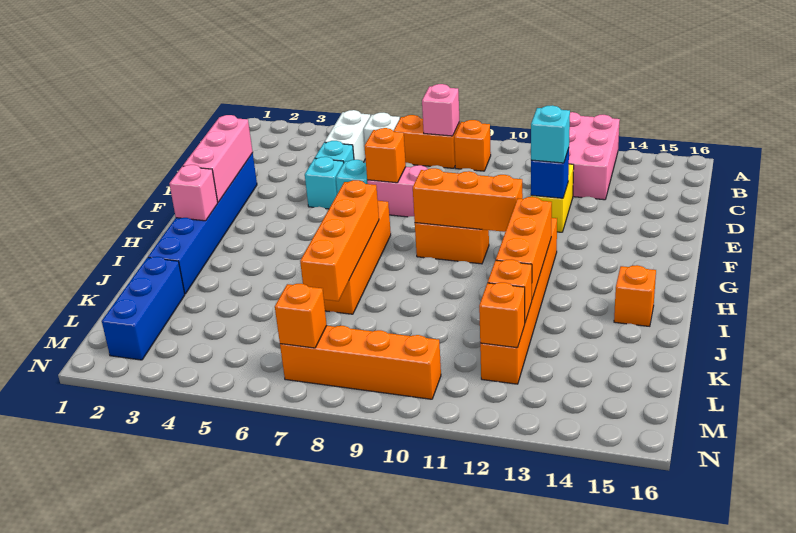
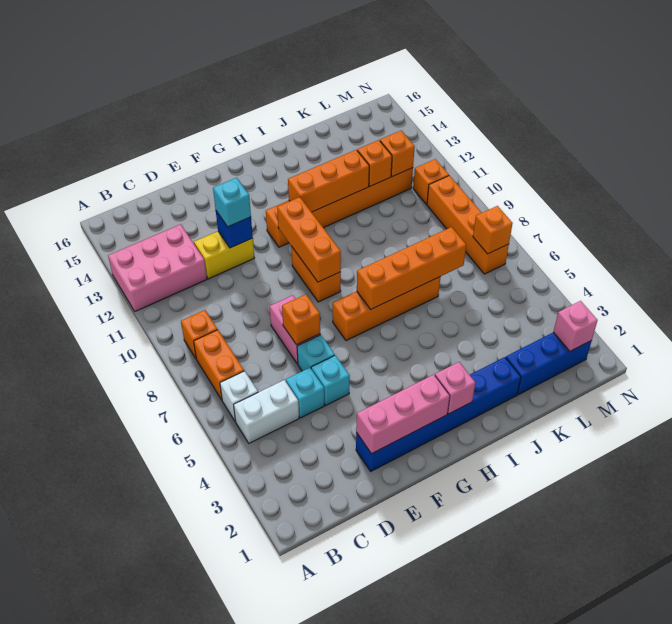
pink 1x1 brick [422,84,459,136] -> pink 1x1 brick moved to [553,301,597,351]
orange 1x1 brick [614,265,656,326] -> orange 1x1 brick moved to [413,159,449,204]

